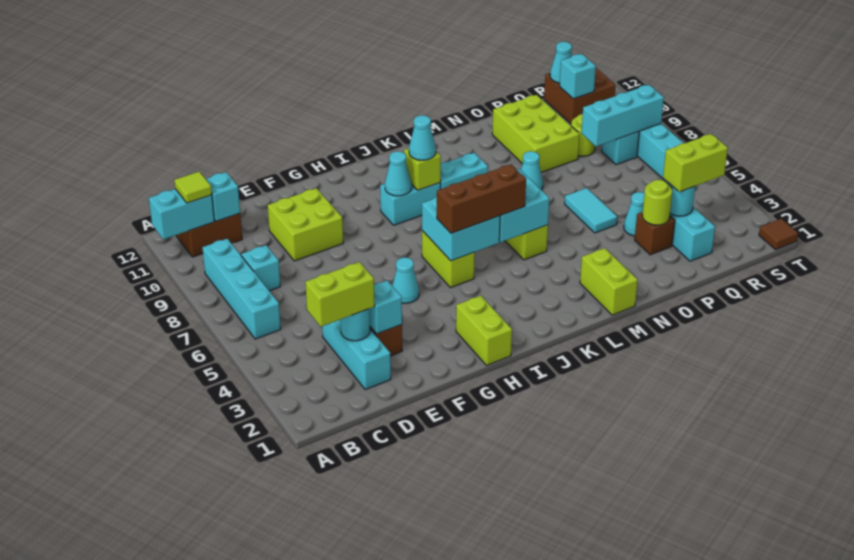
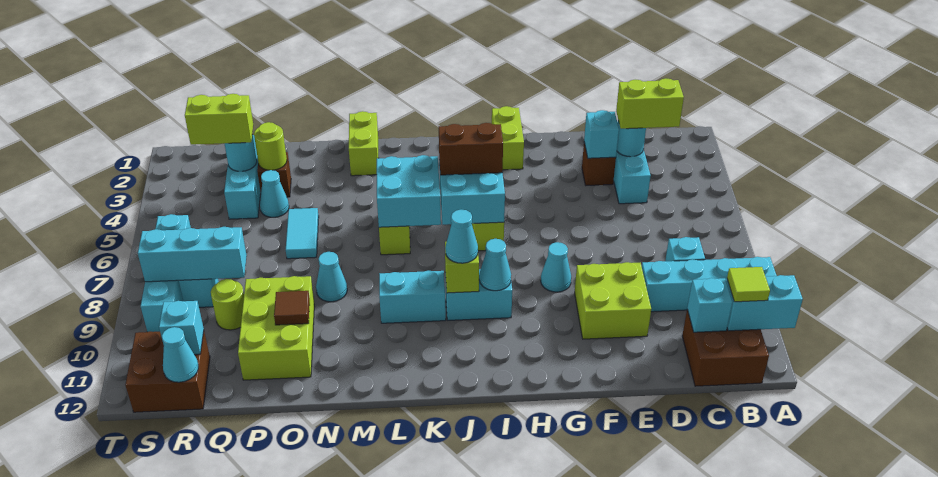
cyan 1x4 brick [202,239,281,339] -> cyan 1x4 brick turned to [642,257,777,312]
cyan 1x1 cone [392,258,419,303] -> cyan 1x1 cone moved to [541,242,571,292]
brown 1x3 brick [437,164,526,233] -> brown 1x2 brick [439,123,503,175]
brown 1x1 tile [759,219,798,249] -> brown 1x1 tile moved to [274,291,310,325]

